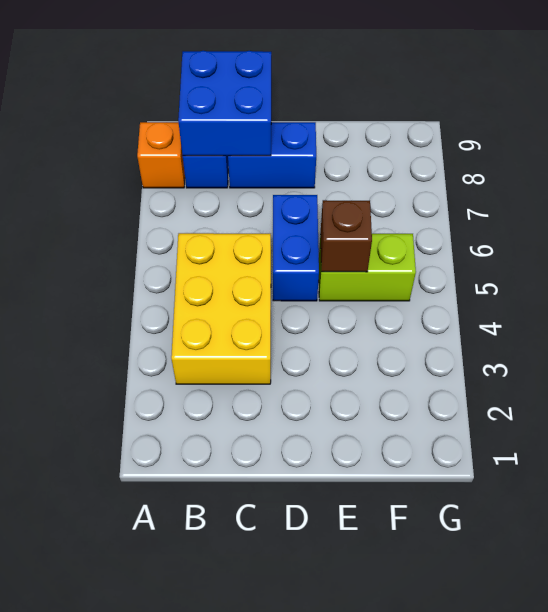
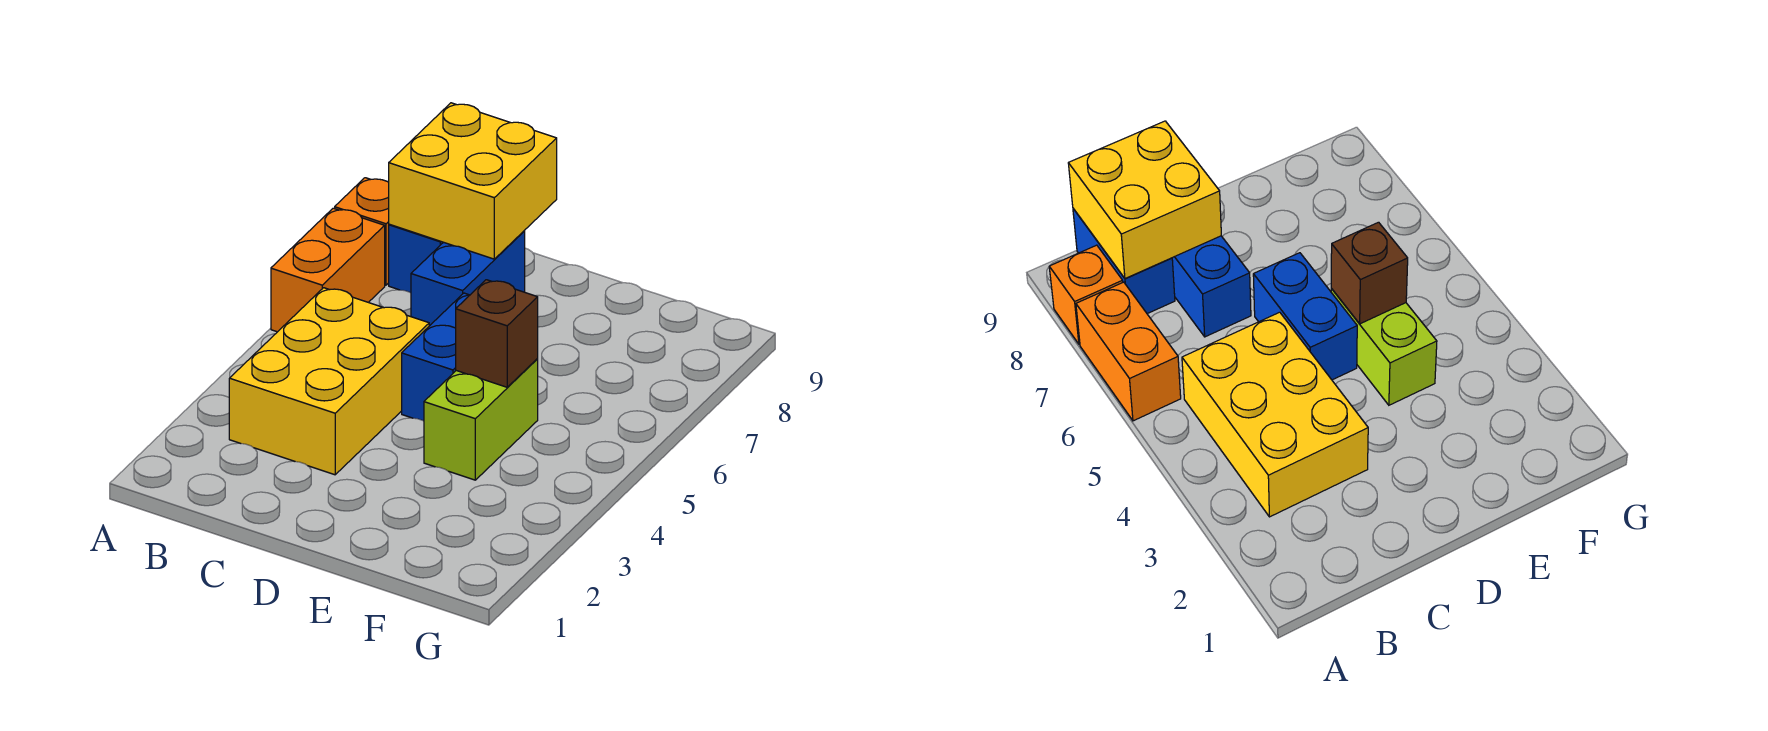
none -> orange 1x2 brick [271,208,385,332]
blue 2x2 brick [178,51,271,156] -> yellow 2x2 brick [389,103,557,259]
blue 1x2 brick [228,122,316,188] -> blue 1x2 brick turned to [411,231,525,326]
lime 1x2 brick [319,234,416,301] -> lime 1x2 brick turned to [424,359,538,480]

